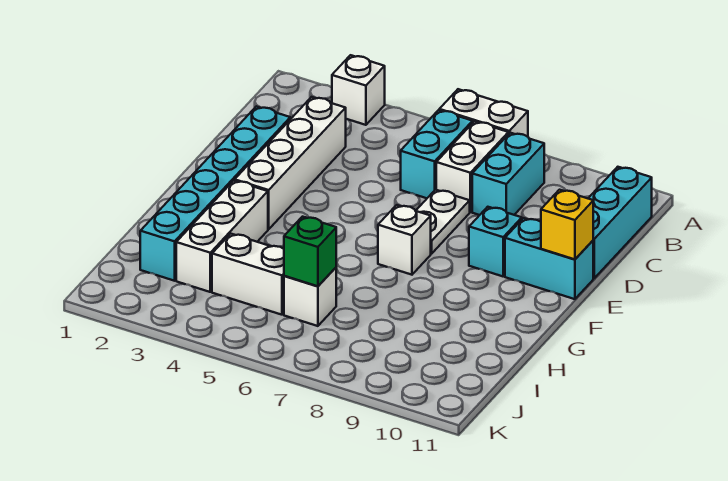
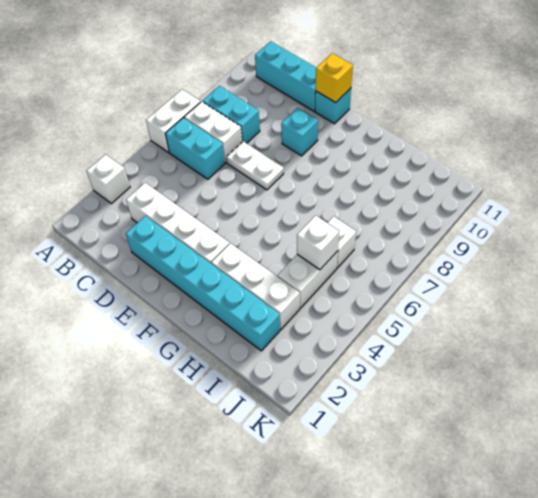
cyan 1x2 brick [505,218,593,299] -> cyan 1x1 brick [315,88,351,124]
white 1x1 brick [378,205,431,275] -> white 1x1 brick moved to [297,215,339,270]
green 1x1 brick [284,217,336,286] -> none

